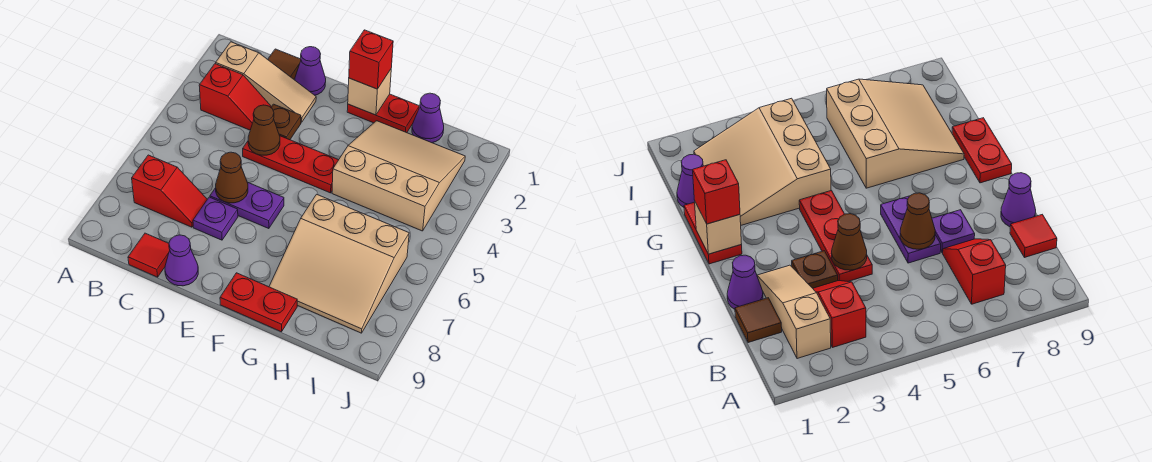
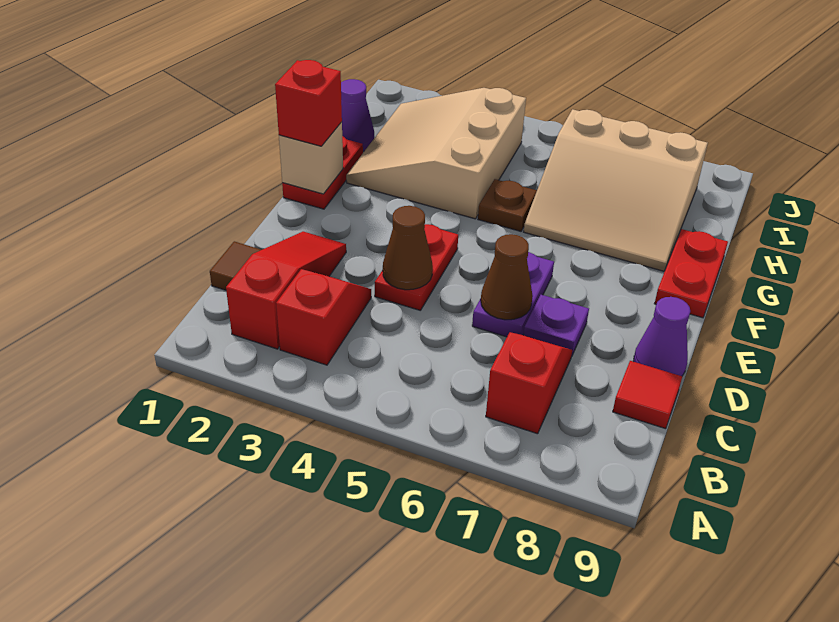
tan 1x3 slope [216,42,316,122] -> red 1x3 slope [226,231,346,349]
purple 1x1 cone [295,47,326,95] -> none
brown 1x1 plate [271,104,301,140] -> brown 1x1 plate moved to [478,179,537,231]
red 1x3 plate [243,136,338,193] -> red 1x2 plate [375,224,458,310]
tan 3x3 slope [269,194,409,333] -> tan 3x3 slope turned to [524,109,708,271]

